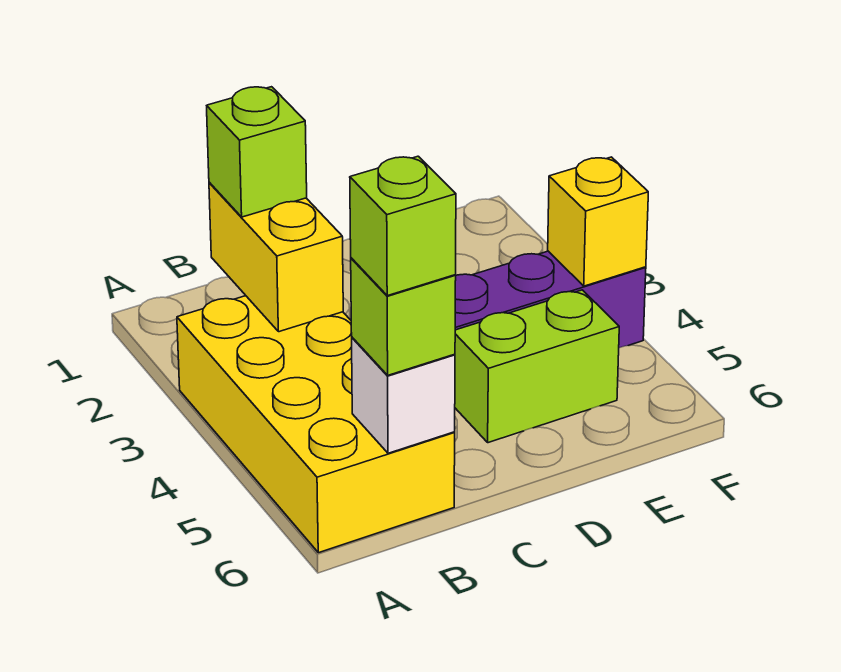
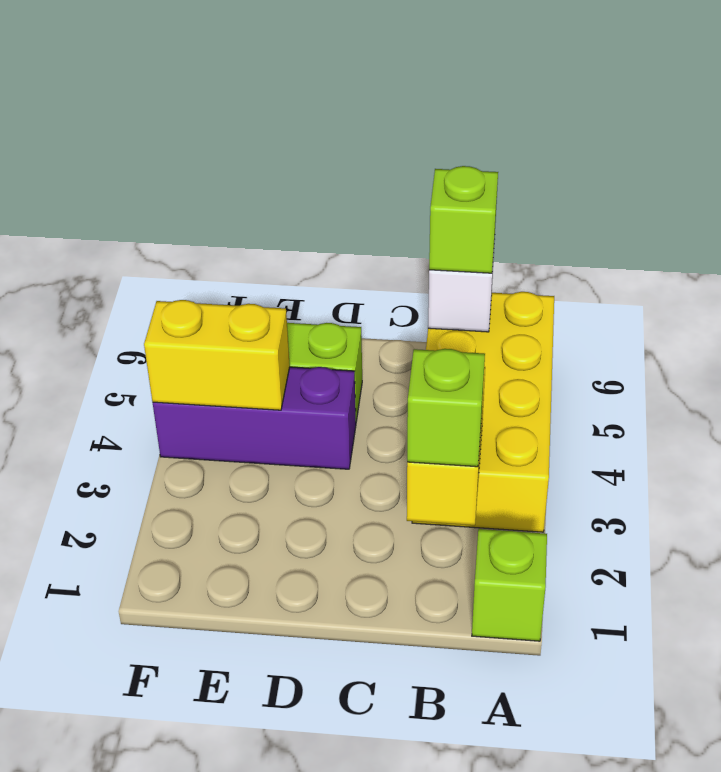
lime 1x1 brick [350,156,456,296] -> lime 1x1 brick moved to [472,529,547,641]
yellow 1x1 brick [548,157,648,286] -> yellow 1x2 brick [144,300,290,410]

